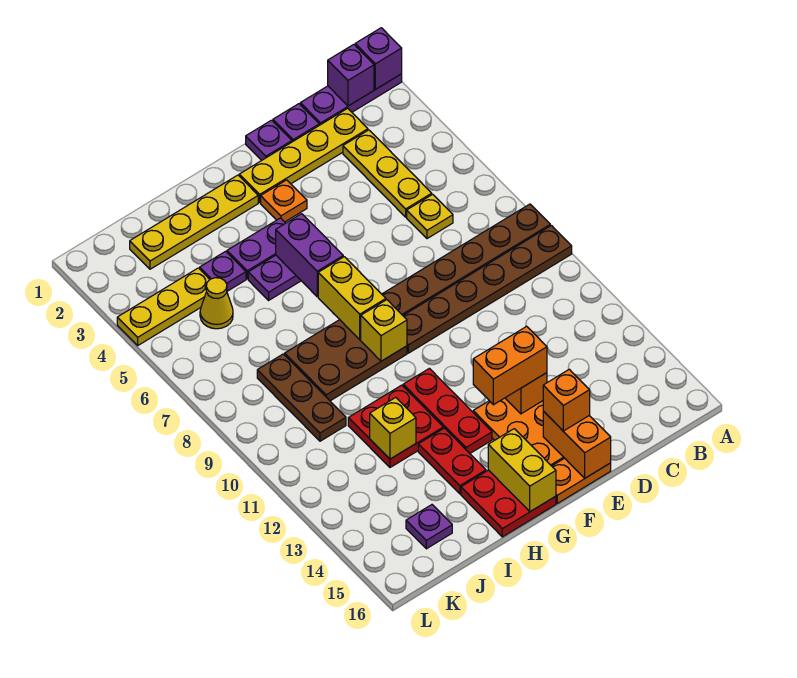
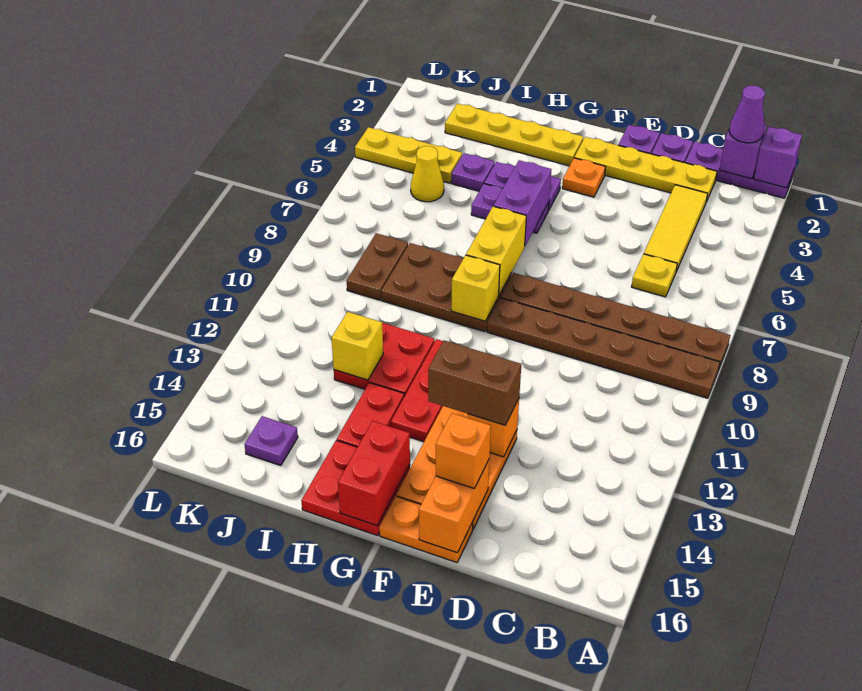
none -> purple 1x1 cone [729,85,765,143]
yellow 1x3 plate [343,130,432,217] -> yellow 1x3 tile [644,185,708,272]
orange 1x2 brick [473,326,547,405] -> brown 1x2 brick [428,341,521,425]
yellow 1x2 brick [488,429,556,512] -> red 1x2 brick [338,421,410,525]
brown 1x3 plate [257,354,346,441] -> brown 1x2 plate [347,233,408,300]

